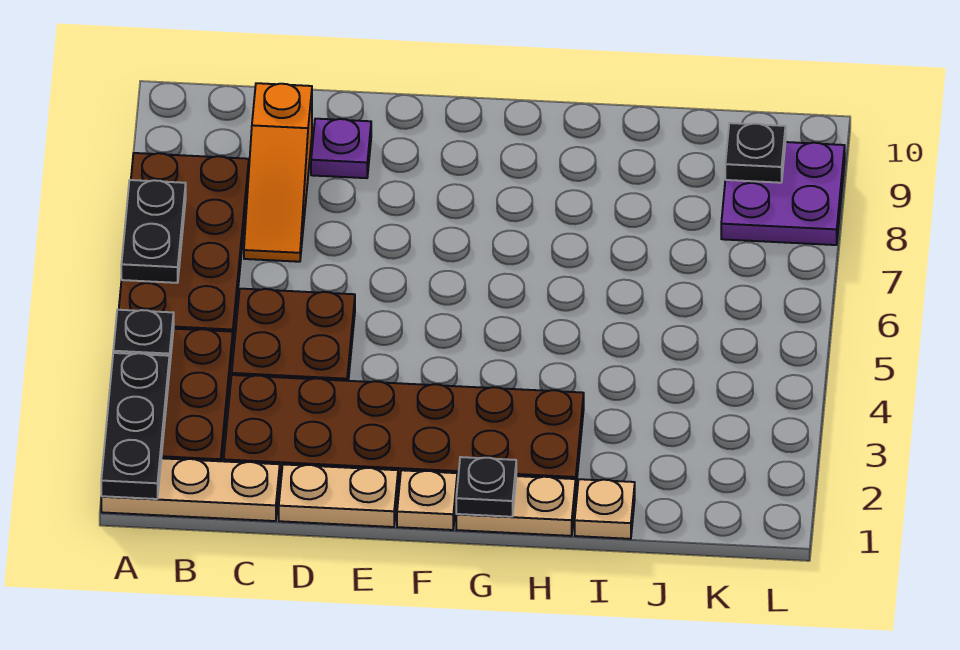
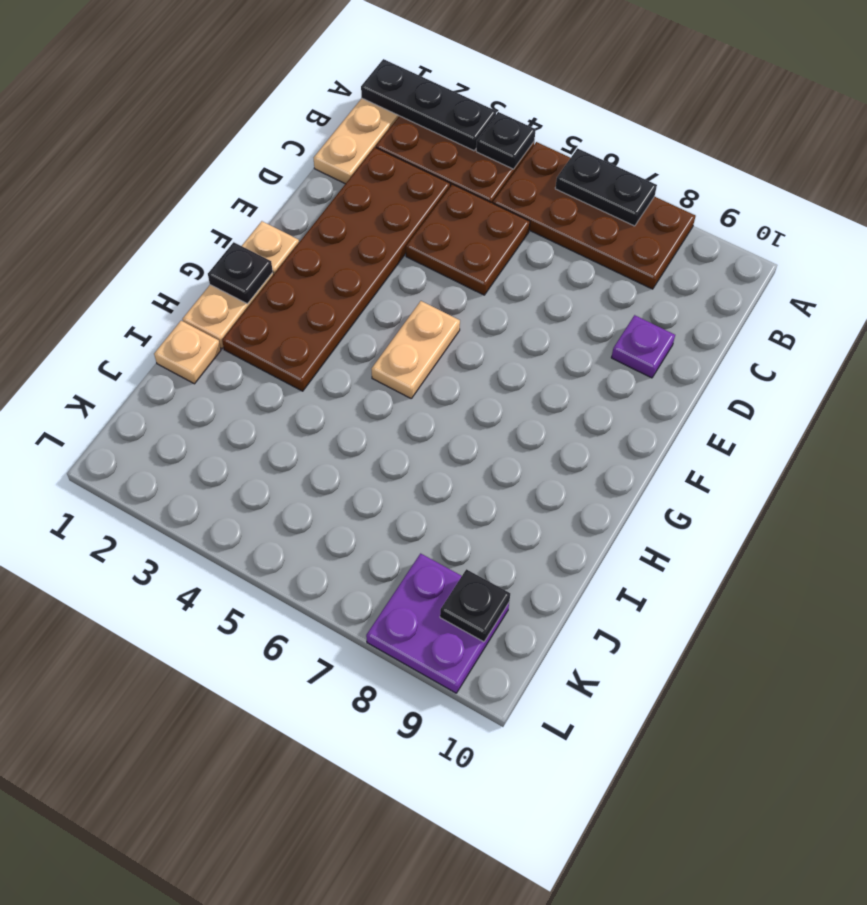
orange 1x3 slope [244,83,312,262] -> none
tan 1x2 plate [279,464,398,527] -> tan 1x2 plate moved to [372,301,460,398]

